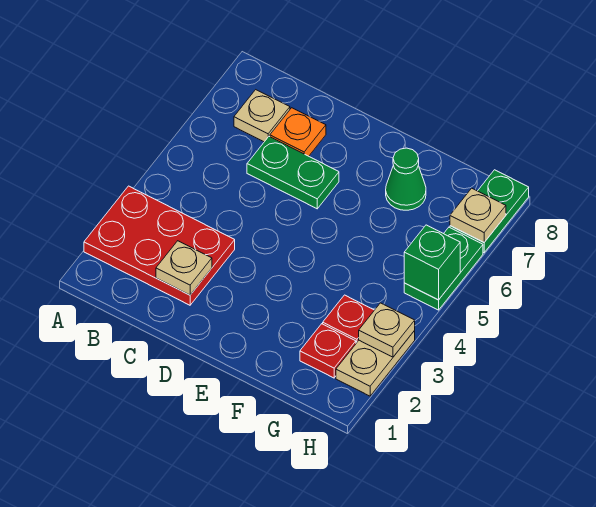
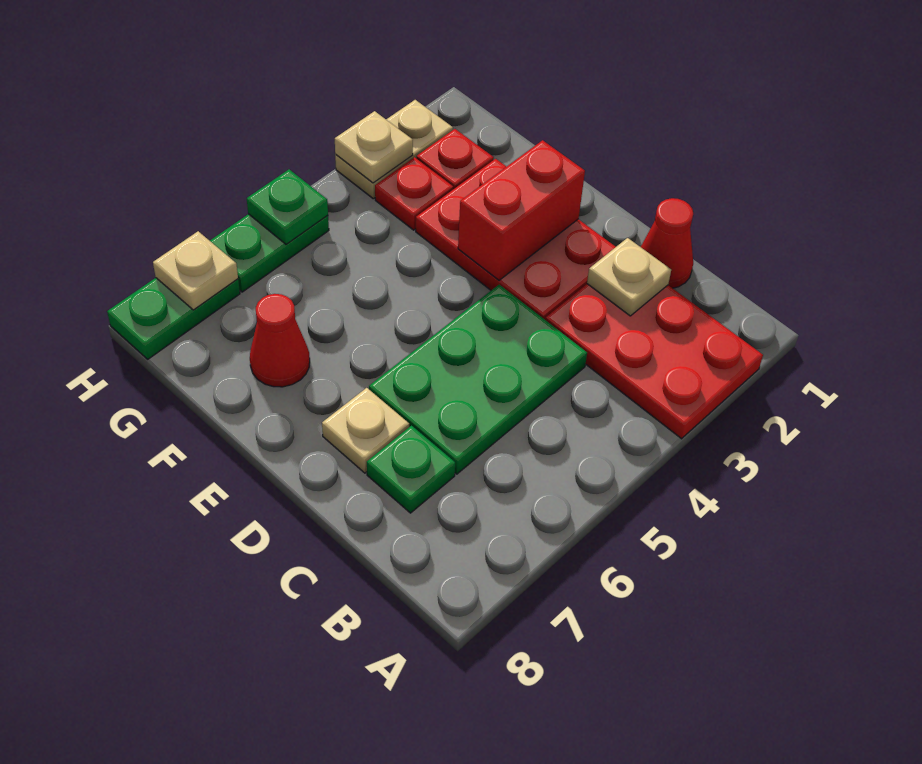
tan 1x1 plate [234,90,290,142] -> tan 1x1 plate moved to [322,388,409,473]
none -> red 1x1 cone [641,198,693,288]
green 1x2 plate [247,137,339,209] -> green 2x3 plate [369,285,587,474]
orange 1x1 plate [270,108,326,156] -> green 1x1 plate [367,426,455,513]
none -> red 2x3 plate [416,159,616,319]
none -> red 1x2 brick [458,140,585,280]
green 1x1 cone [386,148,426,210] -> red 1x1 cone [250,294,310,387]
green 1x1 brick [404,225,460,300] -> green 1x1 plate [247,169,328,244]

